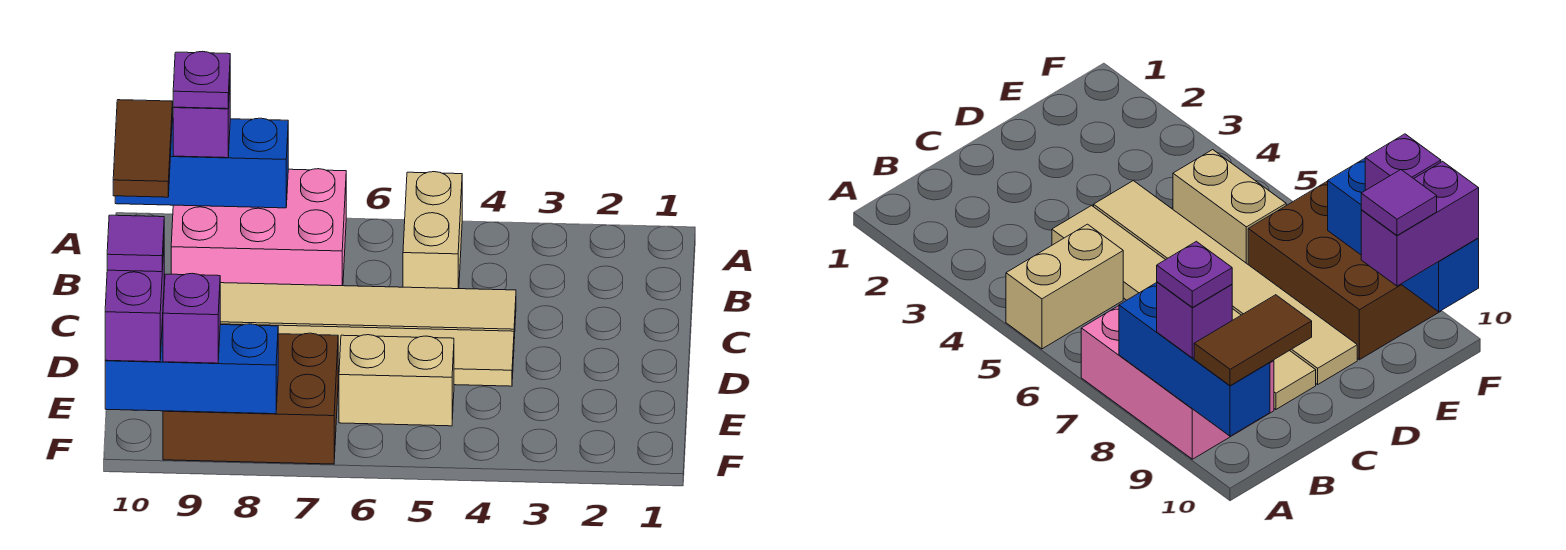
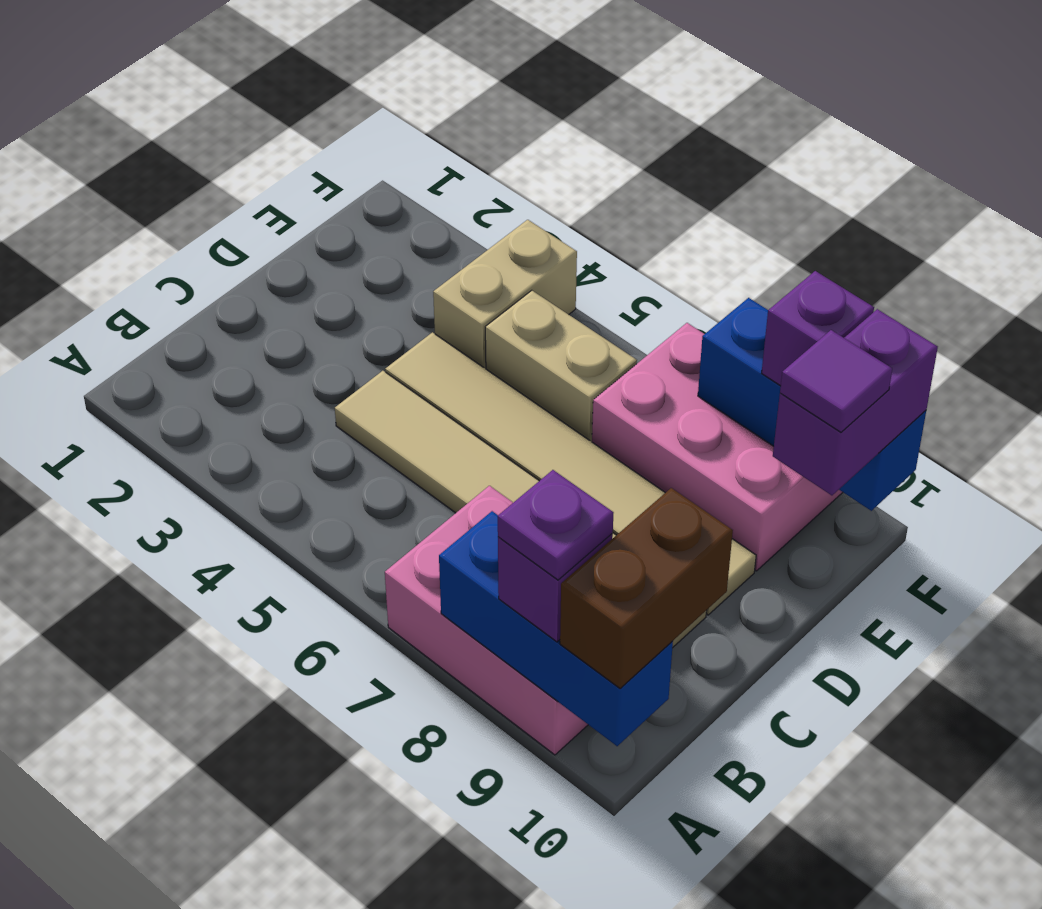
tan 1x2 brick [403,172,462,289] -> tan 1x2 brick moved to [433,220,577,369]
brown 1x2 tile [113,100,172,197] -> brown 1x2 brick [560,488,733,689]
brown 2x3 brick [163,333,338,464] -> pink 2x3 brick [592,323,843,571]

